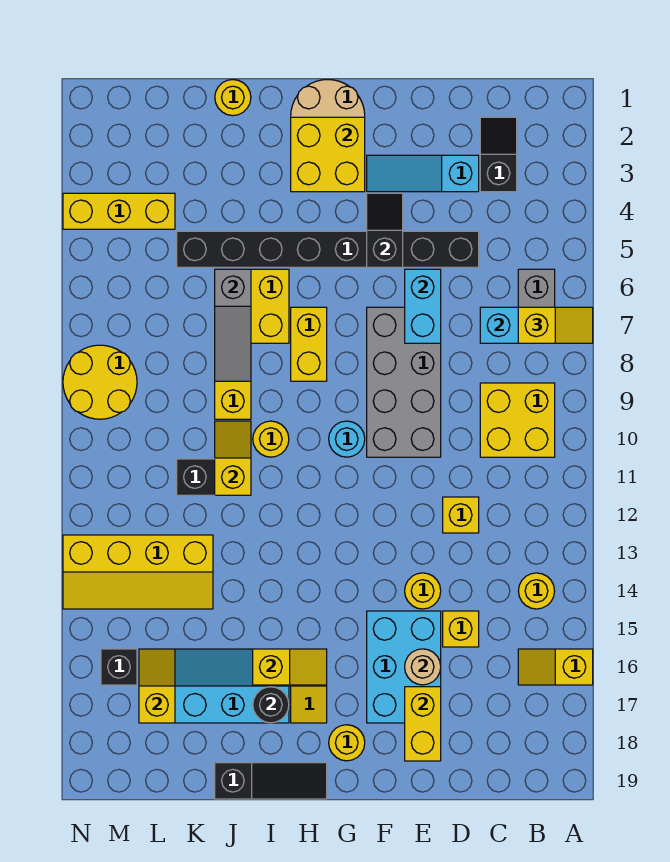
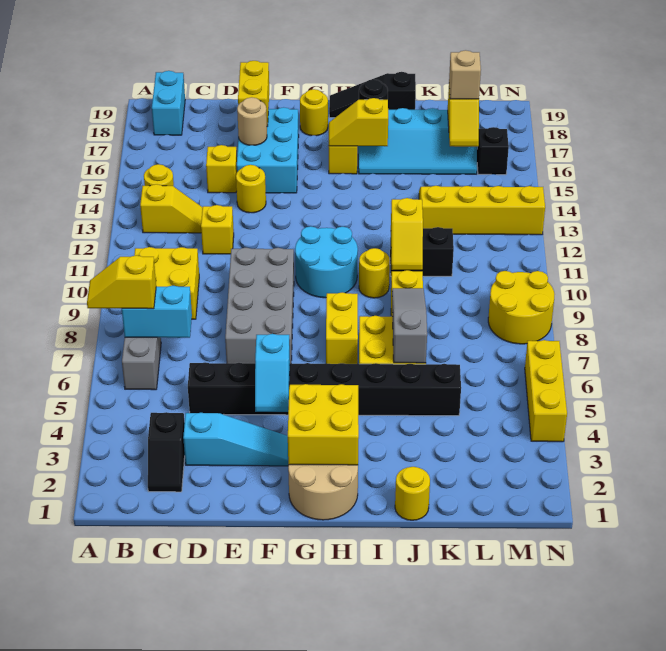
yellow 1x2 slope [518,649,593,685] -> yellow 1x2 slope moved to [140,184,203,233]
cyan 1x2 brick [405,269,441,343] -> cyan 1x2 brick moved to [152,71,185,135]
black 1x2 slope [367,193,403,267] -> cyan 1x2 slope [255,334,290,412]
cyan 1x1 round brick [329,421,365,457] -> cyan 2x2 round brick [295,226,358,298]
yellow 1x3 brick [63,193,175,229] -> yellow 1x3 brick turned to [525,340,567,442]
none -> tan 1x1 brick [449,50,481,99]

